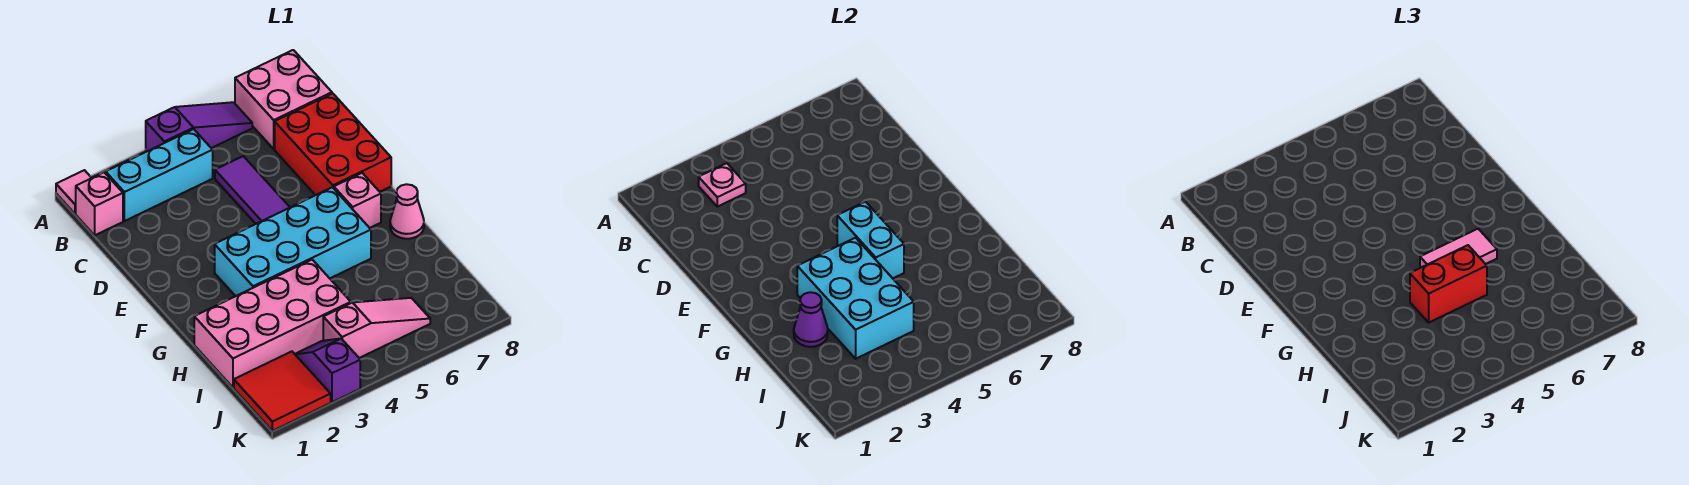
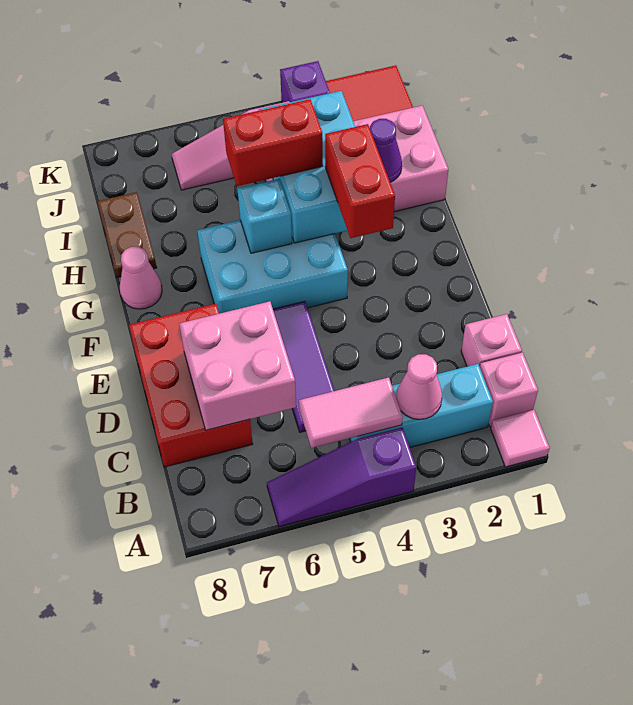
pink 2x2 brick [235,50,332,149] -> pink 2x2 brick moved to [179,301,296,430]
pink 1x1 plate [699,163,746,207] -> pink 1x1 cone [396,354,442,419]
cyan 2x4 brick [215,187,371,296] -> cyan 2x3 brick [197,220,348,313]
none -> red 1x2 brick [325,124,395,238]
cyan 1x2 brick [837,202,904,278] -> cyan 1x1 brick [238,179,292,253]
pink 1x1 brick [334,173,381,228] -> pink 1x1 brick moved to [461,314,522,367]
pink 1x2 tile [1420,229,1497,267] -> pink 1x2 tile moved to [299,377,403,448]
none -> brown 1x2 plate [97,192,157,277]

